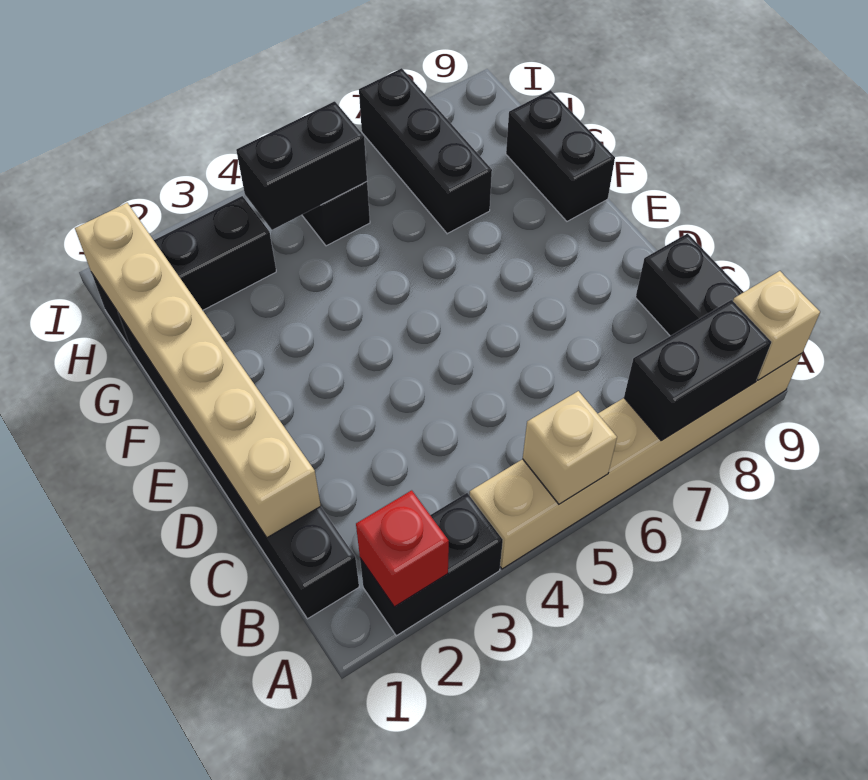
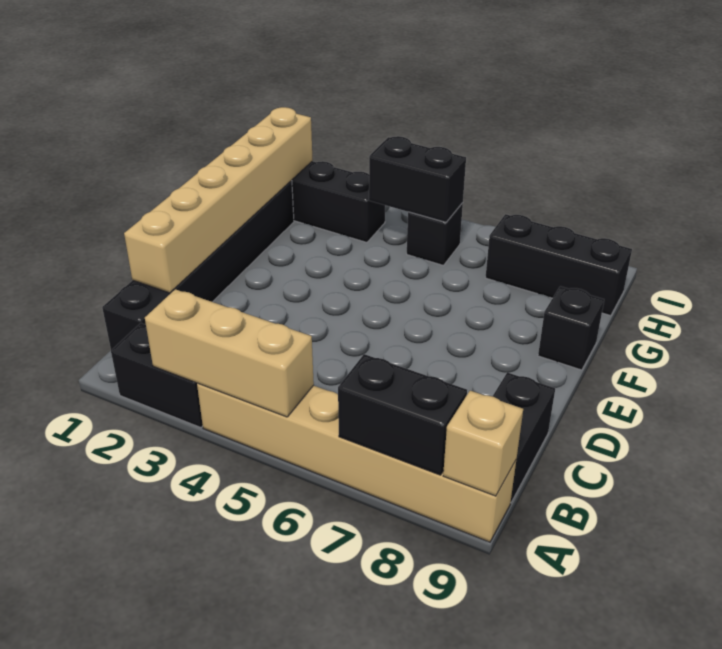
red 1x1 brick [356,490,449,607] -> none
tan 1x1 brick [523,391,617,504] -> tan 1x3 brick [145,289,314,417]
black 1x2 brick [506,90,615,221] -> black 1x1 brick [538,286,604,370]
black 1x3 brick [359,68,492,234] -> black 1x3 brick turned to [485,214,632,316]

